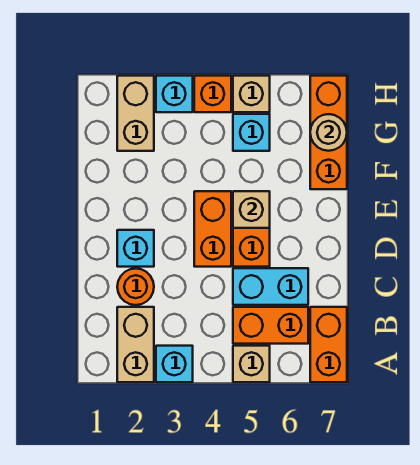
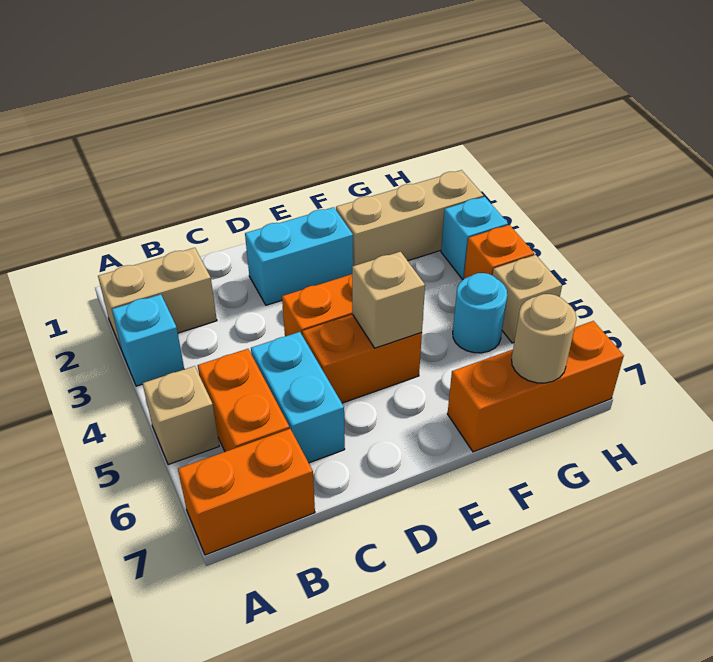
orange 1x1 round brick [117,268,154,305] -> none
cyan 1x1 brick [117,230,154,267] -> cyan 1x2 brick [245,207,353,305]
tan 1x2 brick [117,76,154,151] -> tan 1x3 brick [336,170,484,266]
cyan 1x1 brick [233,114,270,151] -> cyan 1x1 round brick [453,273,507,353]

